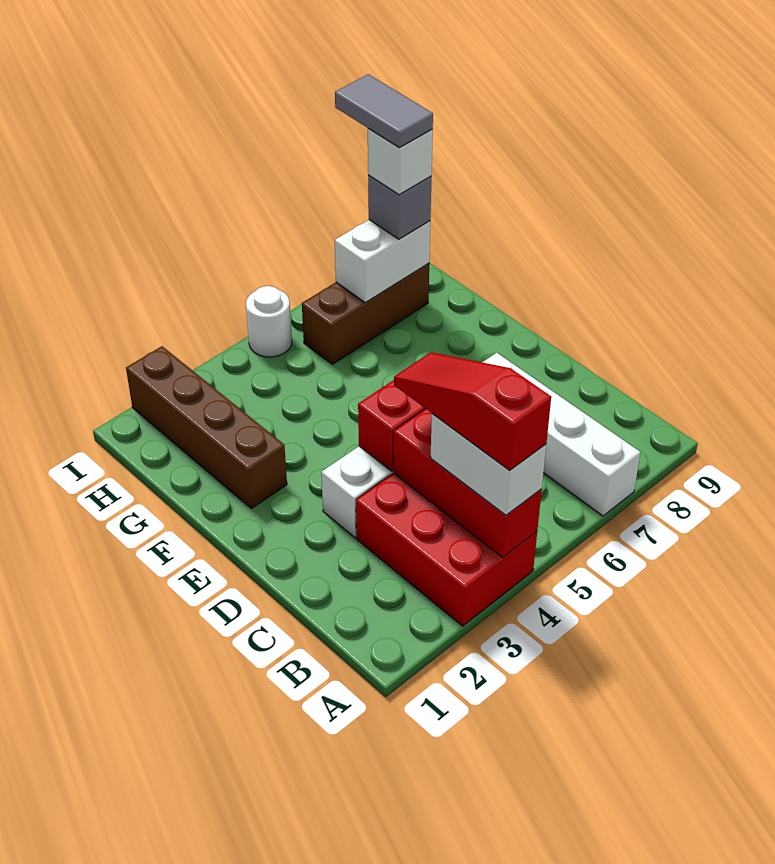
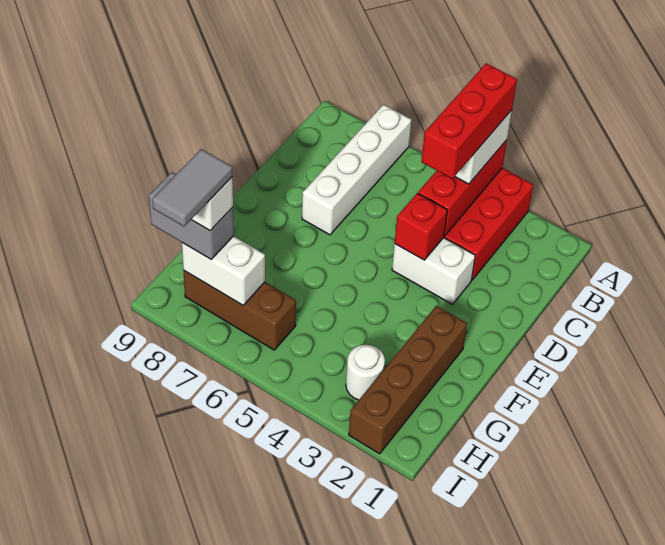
red 1x3 slope [394,352,551,470] -> red 1x3 brick [421,63,517,179]
grey 1x1 brick [368,175,431,239] -> grey 1x2 brick [149,172,234,260]
white 1x1 round brick [246,286,292,357] -> white 1x1 round brick moved to [346,345,385,400]

